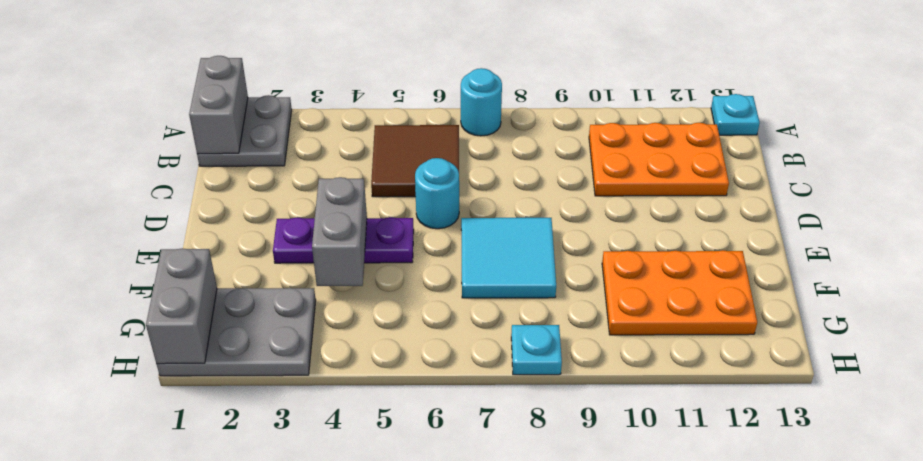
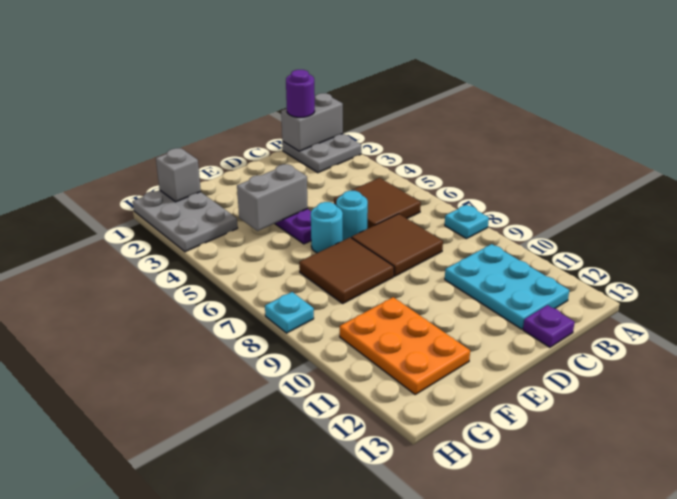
cyan 1x1 round brick [461,68,502,136] -> cyan 1x1 round brick moved to [311,202,343,253]
cyan 1x1 plate [711,94,760,135] -> cyan 1x1 plate moved to [445,205,489,239]
none -> purple 1x1 round brick [286,70,315,117]
orange 2x3 plate [589,123,729,196] -> cyan 2x3 plate [445,244,569,329]
none -> brown 2x2 tile [351,214,443,276]
none -> purple 1x1 plate [523,305,575,347]
cyan 2x2 tile [461,218,556,298] -> brown 2x2 tile [299,237,394,303]
grey 1x2 brick [146,248,217,364] -> grey 1x1 brick [156,148,201,202]

